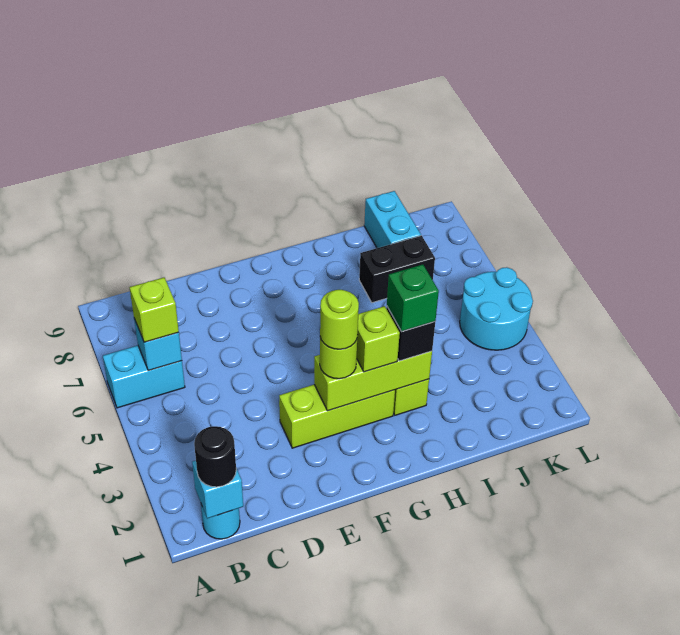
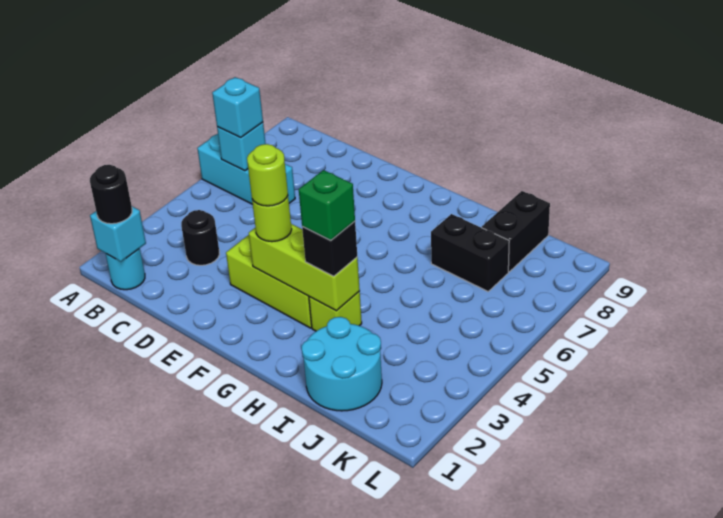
cyan 1x2 brick [103,345,185,408] -> cyan 1x3 brick [197,134,295,204]
lime 1x1 brick [129,278,179,342] -> cyan 1x1 brick [212,77,263,138]
none -> black 1x1 round brick [181,210,220,265]
lime 1x1 brick [357,306,400,372] -> none
cyan 1x2 brick [364,191,421,248] -> black 1x2 brick [482,191,550,272]
cyan 2x2 round brick [460,267,533,350] -> cyan 2x2 round brick moved to [301,317,382,411]

